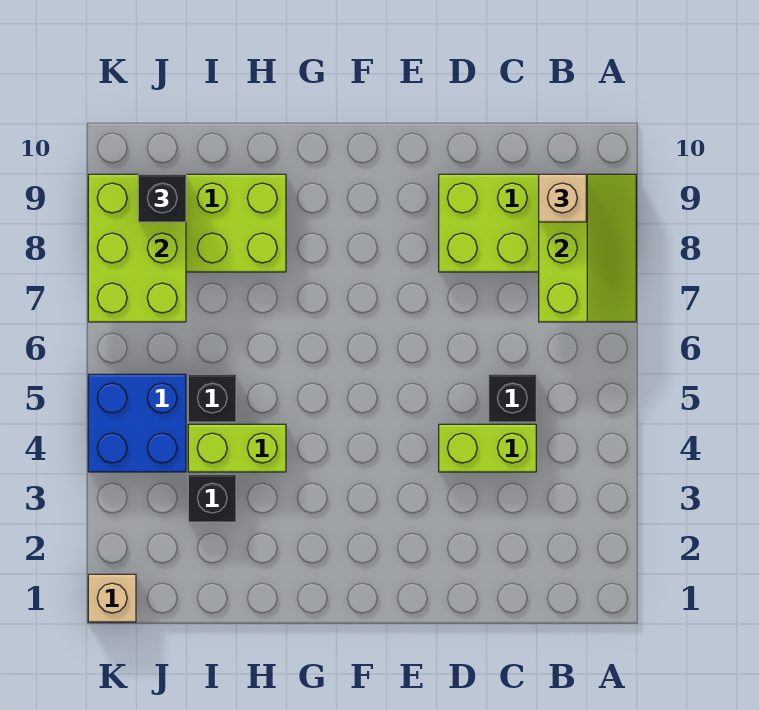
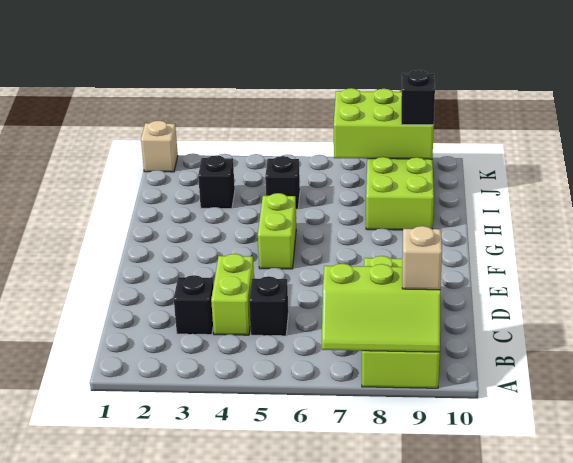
none -> black 1x1 brick [174,275,214,335]
lime 1x2 brick [188,424,286,472] -> lime 1x2 brick moved to [258,193,296,269]
blue 2x2 brick [88,374,186,472] -> none

